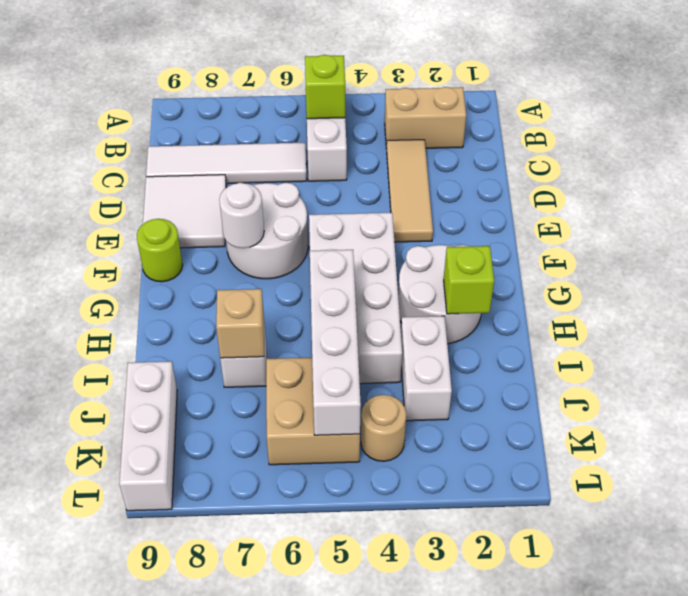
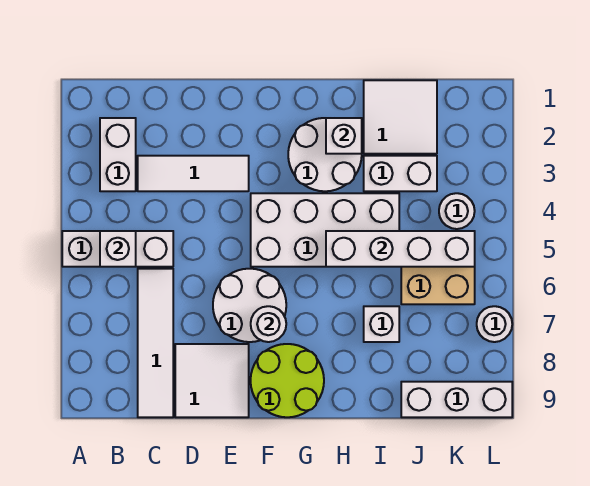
tan 1x2 brick [385,87,466,149] -> white 1x2 brick [100,118,136,191]
lime 1x1 brick [305,55,345,119] -> white 1x1 brick [100,231,136,267]
tan 1x3 tile [387,140,433,242] -> white 1x3 tile [138,156,249,191]
lime 1x1 round brick [137,219,183,282] -> lime 2x2 round brick [251,344,324,417]
lime 1x1 brick [444,246,494,314] -> white 1x1 brick [326,118,362,154]
none -> white 2x2 tile [364,80,437,154]
tan 1x1 brick [216,289,264,358] -> none
tan 1x1 round brick [361,395,406,461] -> white 1x1 round brick [439,193,475,229]
none -> white 1x1 round brick [477,306,512,342]

